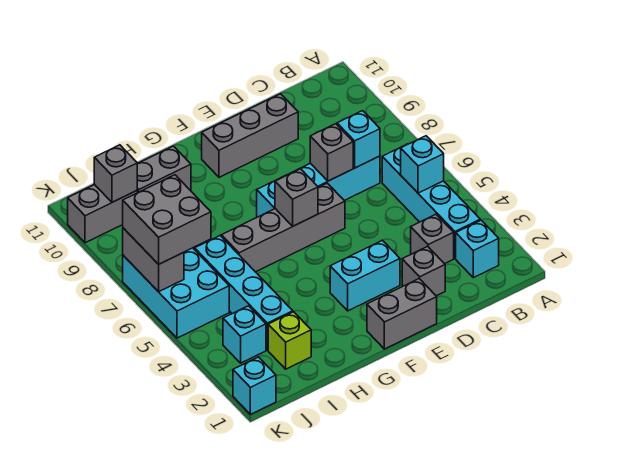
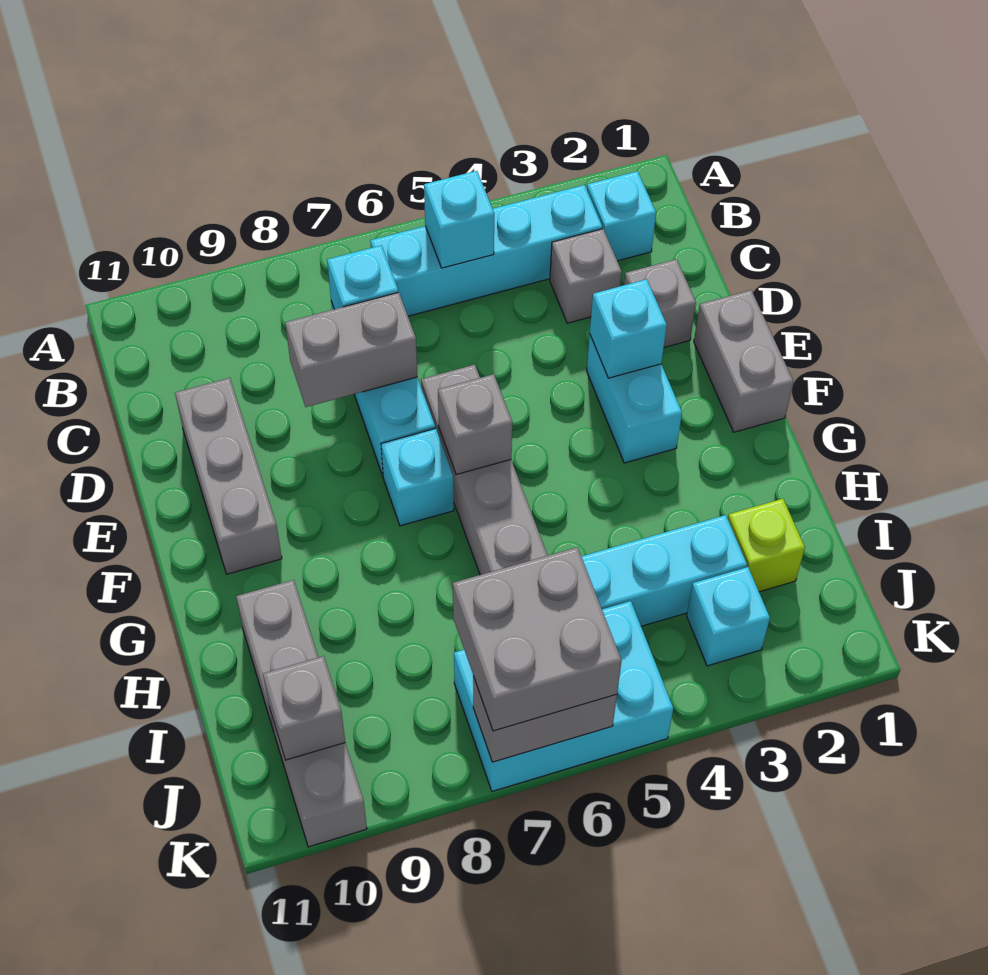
grey 1x1 brick [310,124,353,181] -> grey 1x2 brick [285,292,417,407]
cyan 1x1 brick [233,357,276,414] -> cyan 1x1 brick moved to [590,279,667,378]

